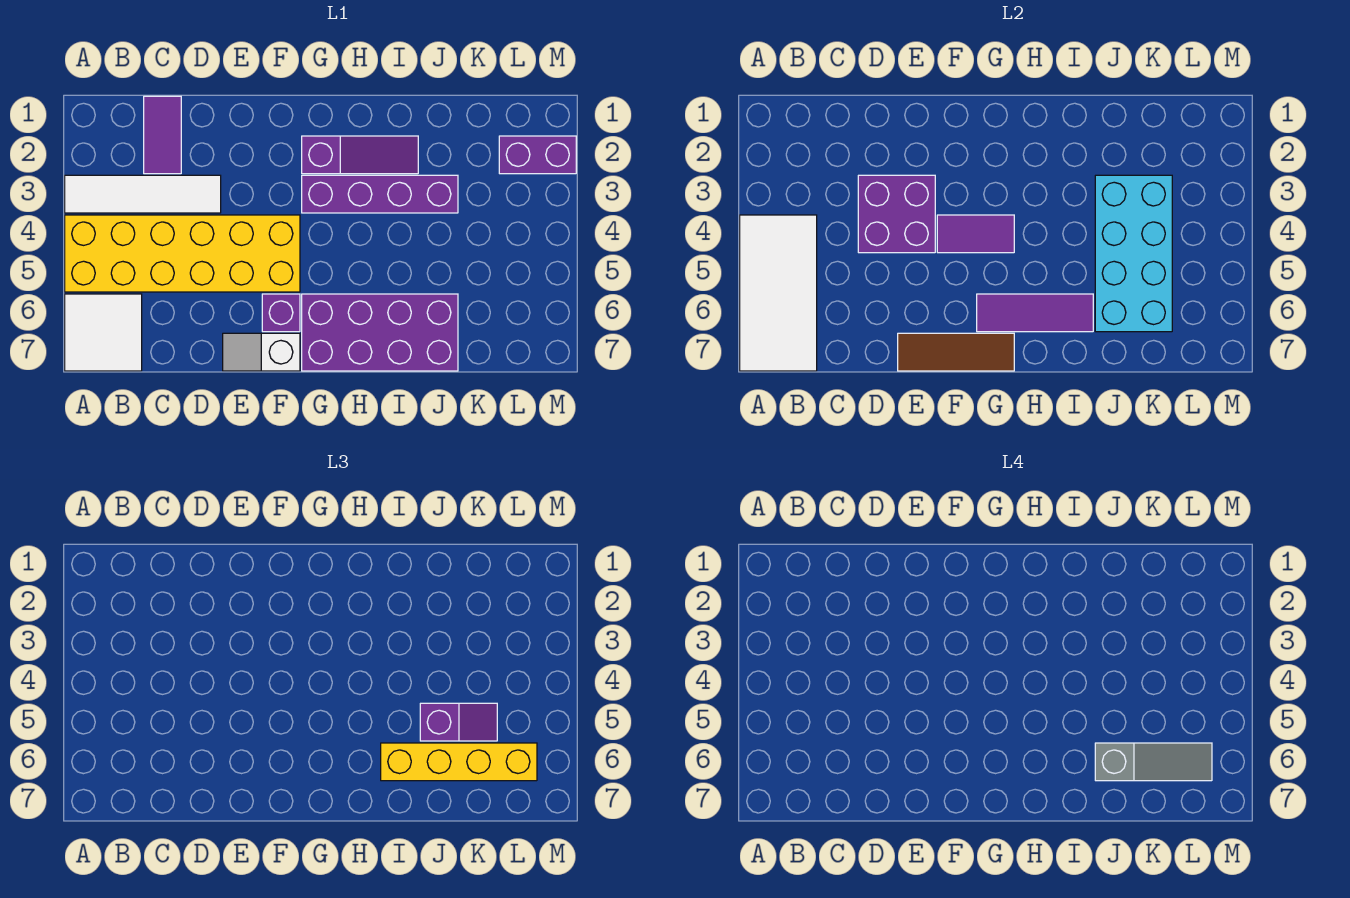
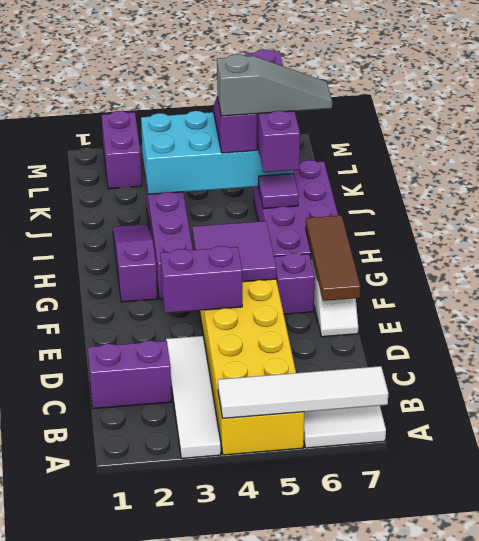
white 2x4 tile [740,215,817,371] -> white 1x4 tile [218,366,388,418]
purple 1x2 tile [144,96,181,174] -> purple 1x2 brick [88,340,172,409]
purple 2x2 brick [858,175,935,253] -> purple 1x2 brick [160,246,242,313]
purple 1x2 tile [937,215,1014,253] -> purple 2x2 tile [193,221,276,282]
purple 1x3 tile [977,294,1093,332] -> purple 1x1 tile [258,174,299,209]
yellow 1x4 brick [381,743,537,781] -> purple 1x4 brick [245,49,300,172]
grey 1x3 slope [1095,743,1212,781] -> grey 1x3 slope turned to [217,54,332,116]

